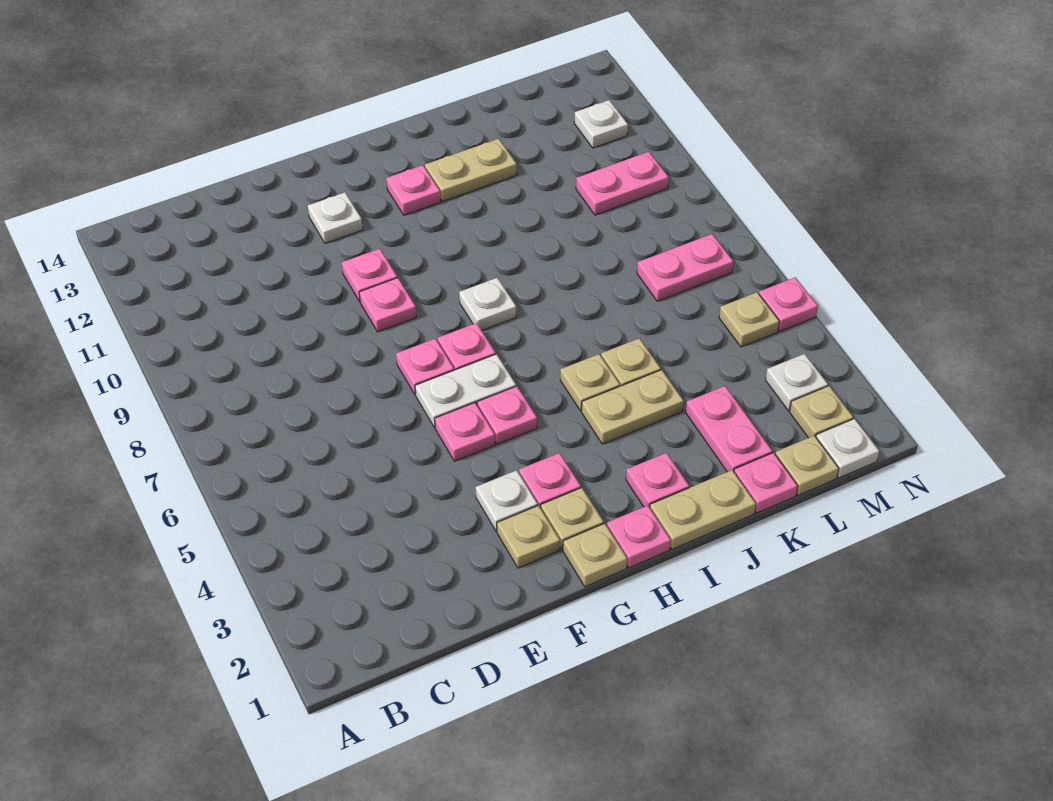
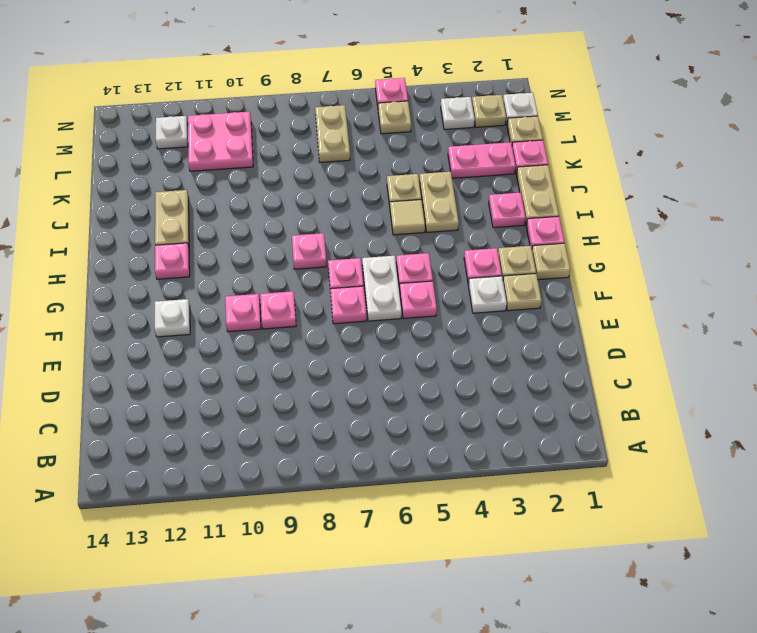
white 1x1 plate [459,278,516,330] -> pink 1x1 plate [292,233,327,269]
tan 1x1 plate [560,354,620,411] -> tan 1x1 tile [390,200,425,235]
pink 1x2 plate [637,234,733,301] -> tan 1x2 plate [315,105,350,162]
pink 1x2 plate [576,152,669,215] -> pink 2x2 plate [188,112,253,171]

